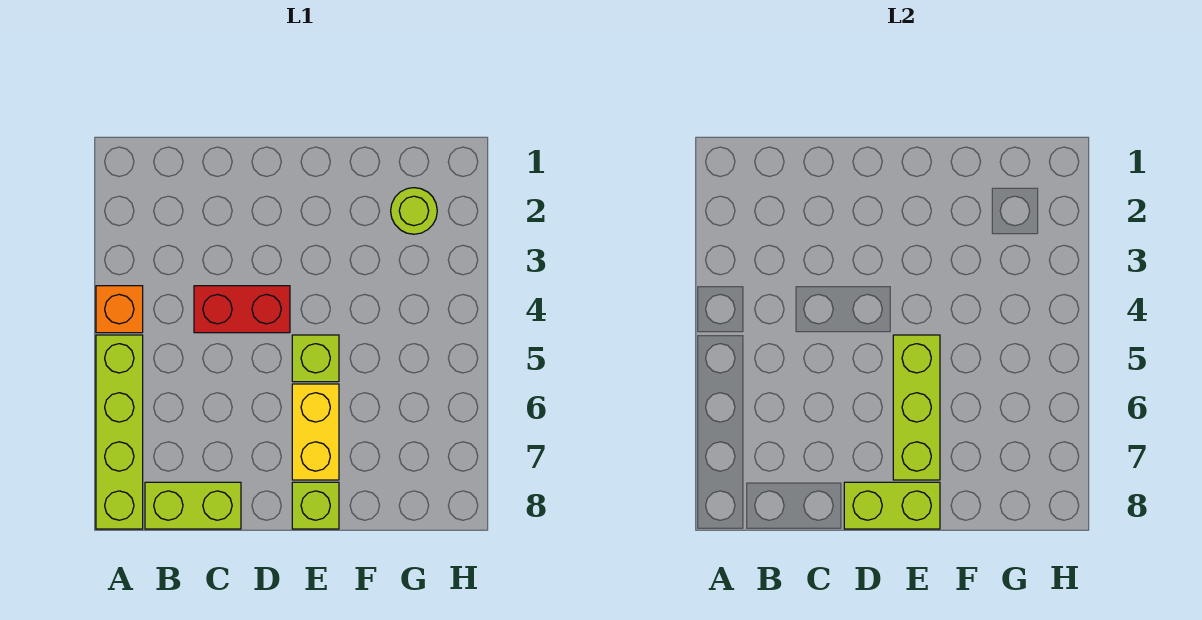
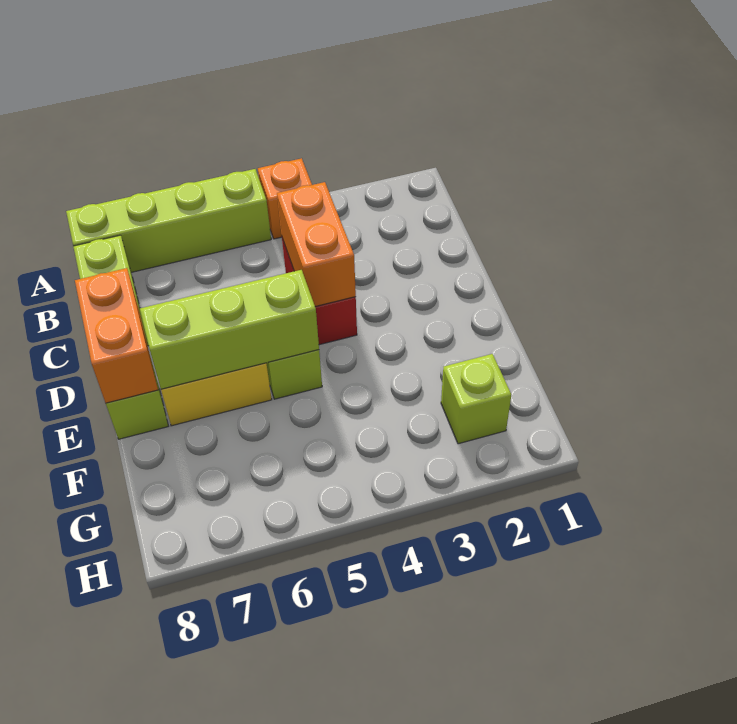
none -> orange 1x2 brick [277,182,356,306]
lime 1x2 brick [844,482,940,529] -> orange 1x2 brick [75,268,158,403]
lime 1x1 round brick [391,188,437,234] -> lime 1x1 brick [441,354,511,444]

